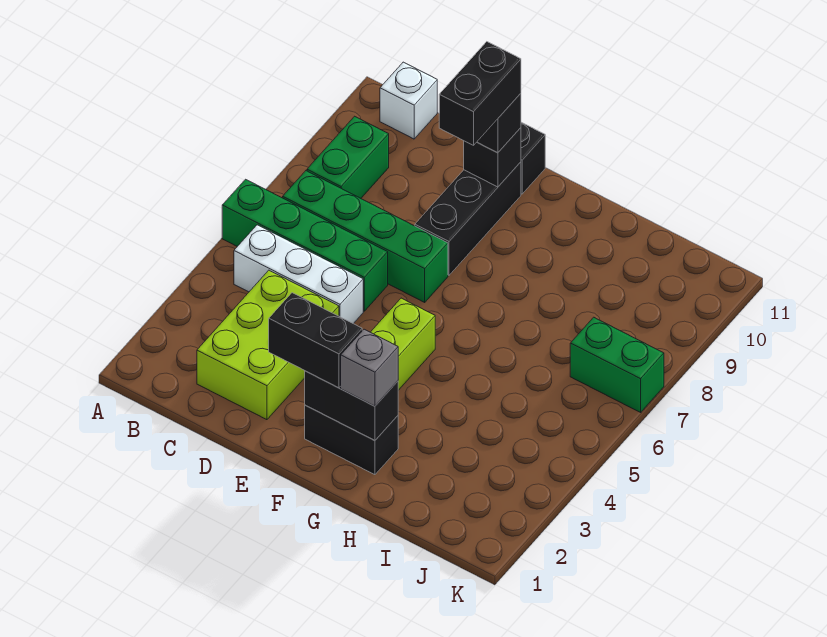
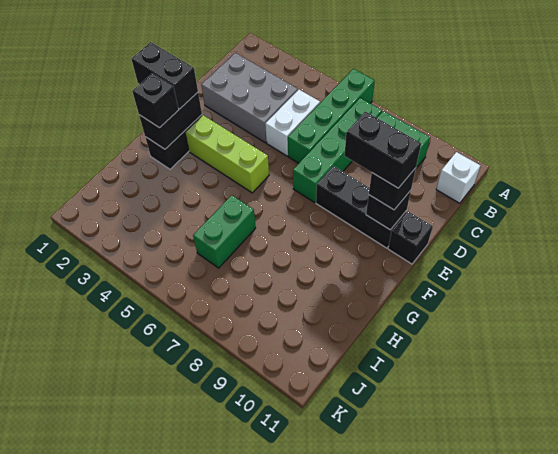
white 1x3 brick [234,225,363,324] -> white 1x2 brick [265,90,320,156]
lime 2x3 brick [197,270,339,420] -> grey 2x3 brick [201,53,298,143]
black 1x2 brick [269,293,362,388] -> black 1x2 brick turned to [131,42,198,109]
grey 1x1 brick [341,329,398,406] -> black 1x1 brick [132,73,179,128]
green 1x2 brick [570,317,664,412] -> green 1x2 brick moved to [193,195,256,268]

